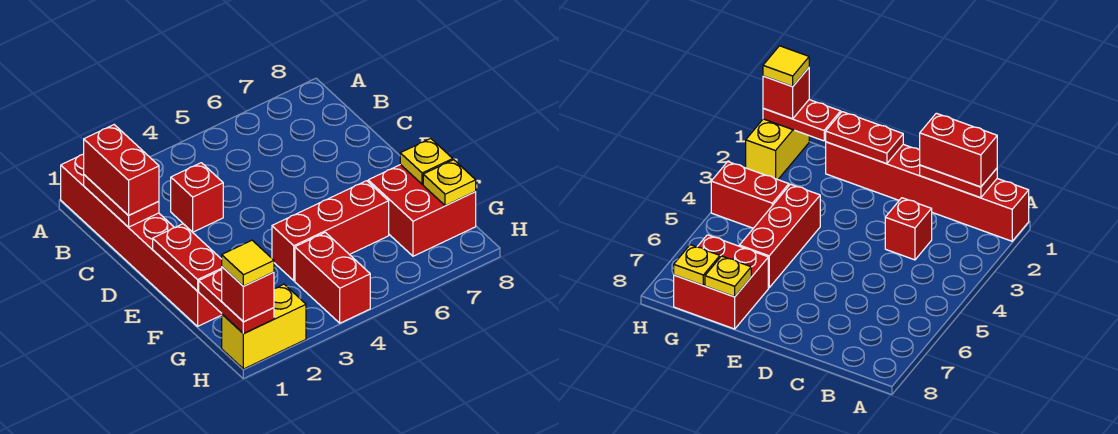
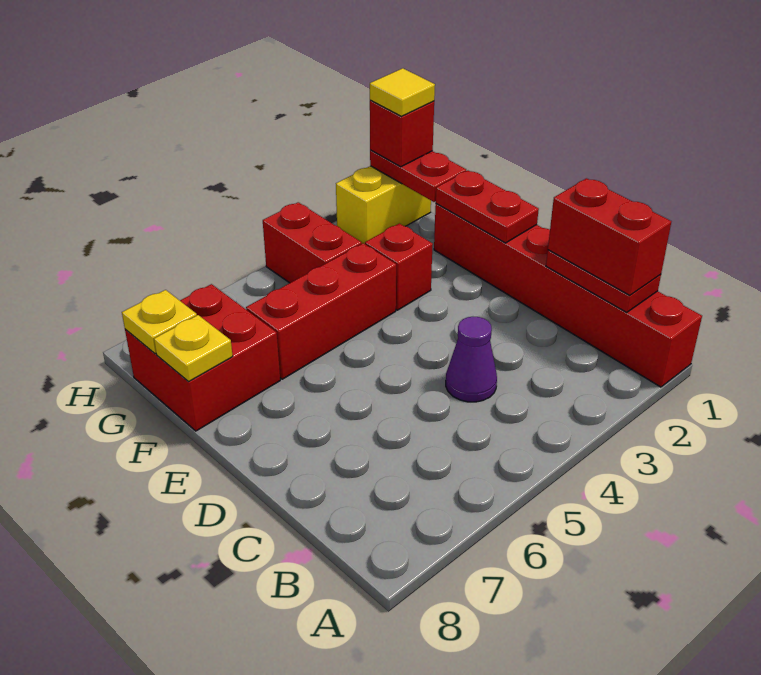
red 1x1 brick [171,163,223,232] -> red 1x1 brick moved to [365,223,433,310]
none -> purple 1x1 cone [446,317,497,402]

